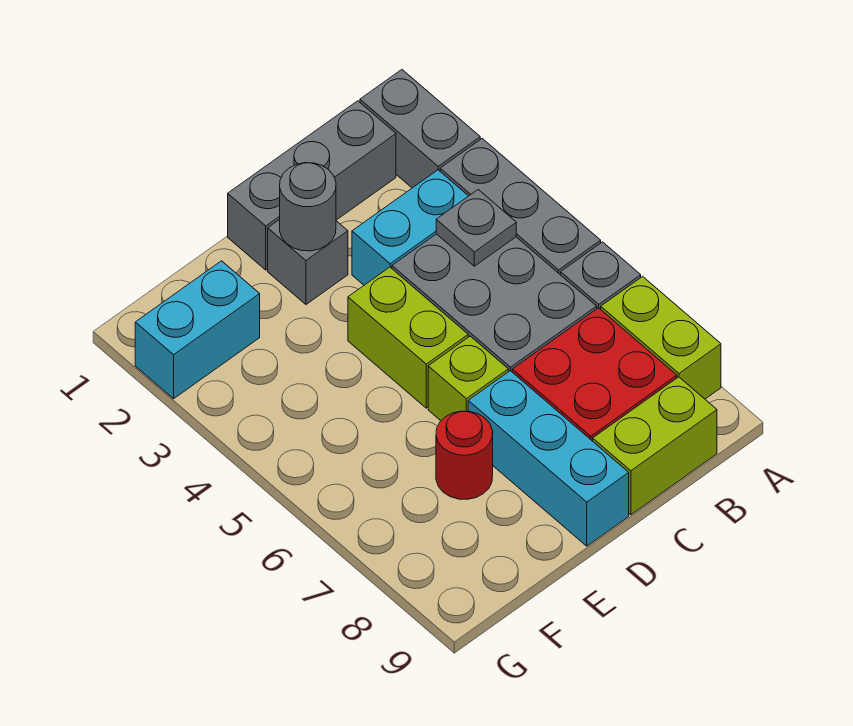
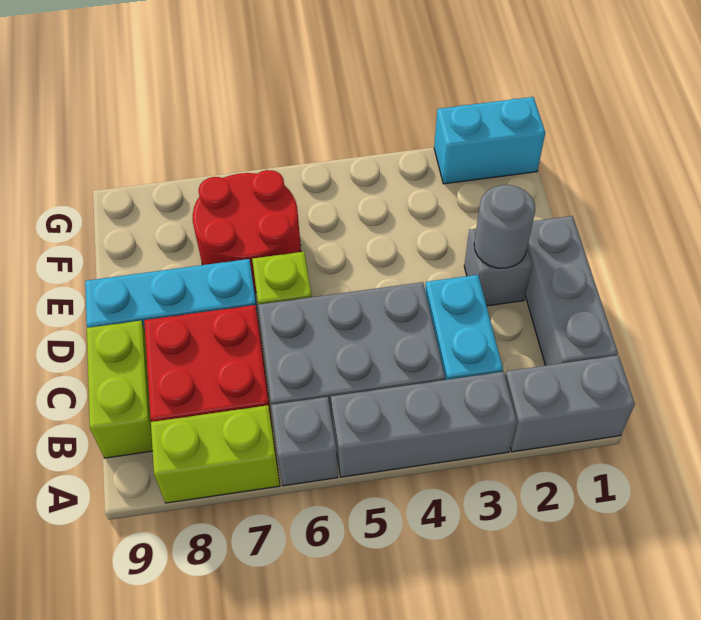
grey 1x1 plate [436,190,516,266] -> none
lime 1x2 brick [348,267,468,408] -> none
red 1x1 round brick [436,411,493,499] -> red 2x2 round brick [193,170,301,292]
cyan 1x2 brick [135,261,260,399] -> cyan 1x2 brick turned to [434,97,545,184]

